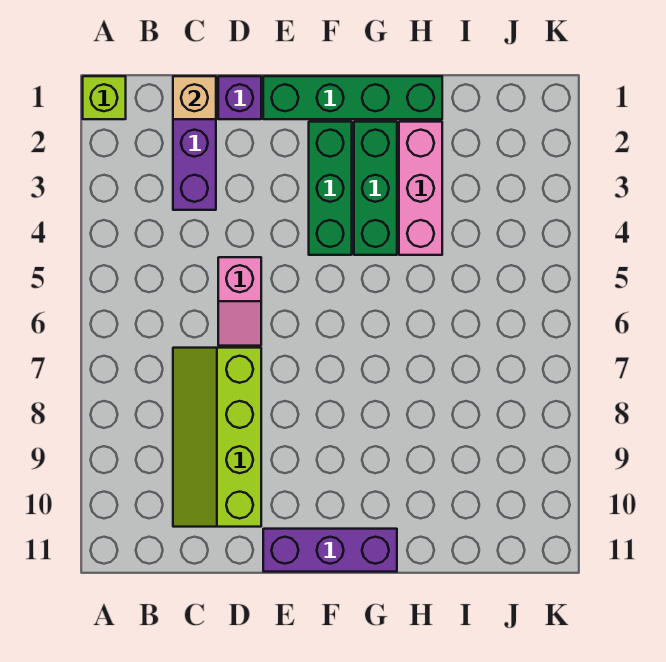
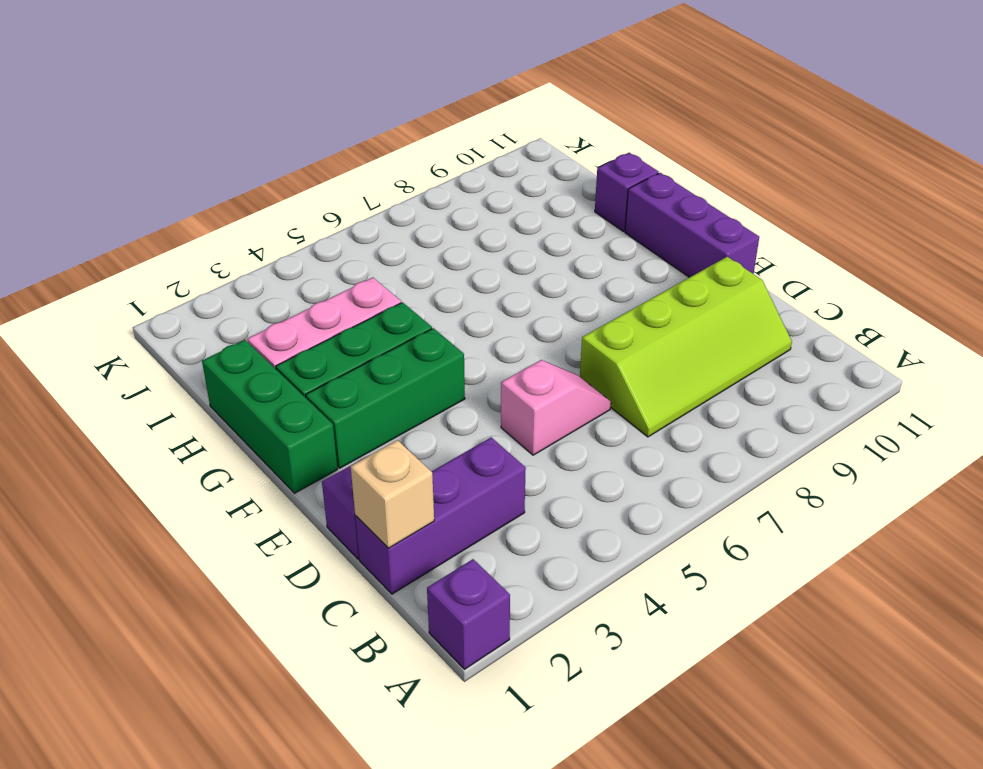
lime 1x1 brick [83,76,126,119] -> purple 1x1 brick [427,559,510,669]
green 1x4 brick [263,76,442,119] -> green 1x3 brick [202,340,338,493]
none -> purple 1x1 brick [595,153,659,232]

